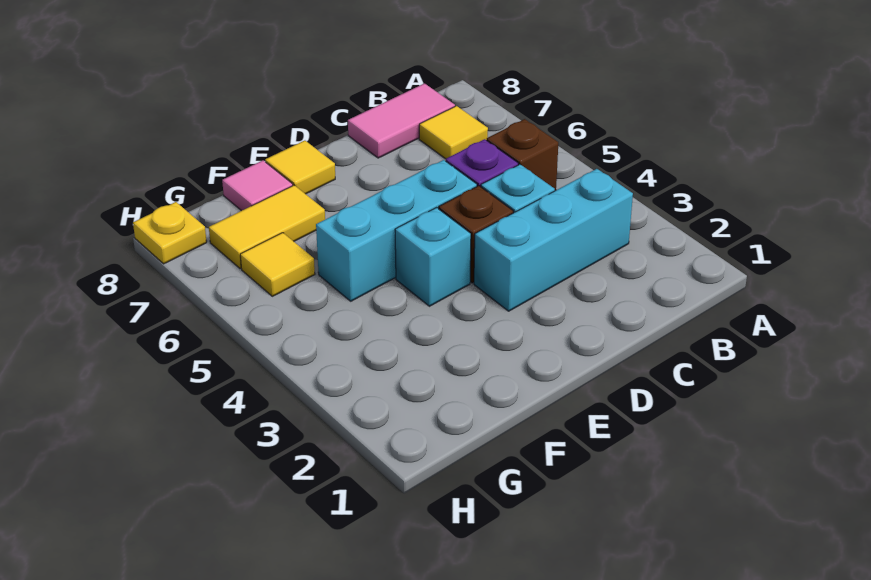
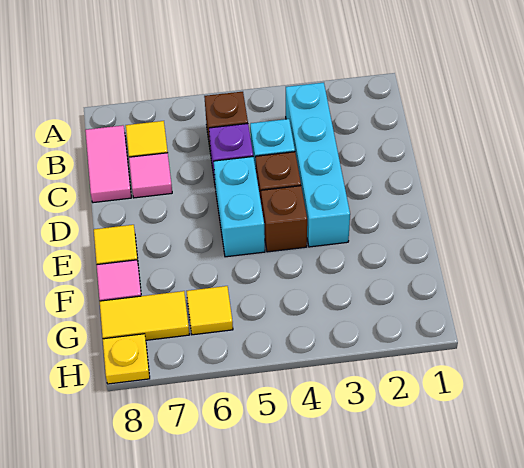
cyan 1x3 brick [474,169,633,311] -> cyan 1x4 brick [286,83,350,247]
none -> pink 1x1 tile [129,153,172,198]
cyan 1x3 brick [316,160,477,301] -> cyan 1x2 brick [214,157,265,257]
cyan 1x1 brick [395,208,471,306] -> brown 1x1 brick [261,186,307,252]
yellow 1x2 tile [209,185,325,269] -> yellow 1x2 tile turned to [100,291,189,340]

